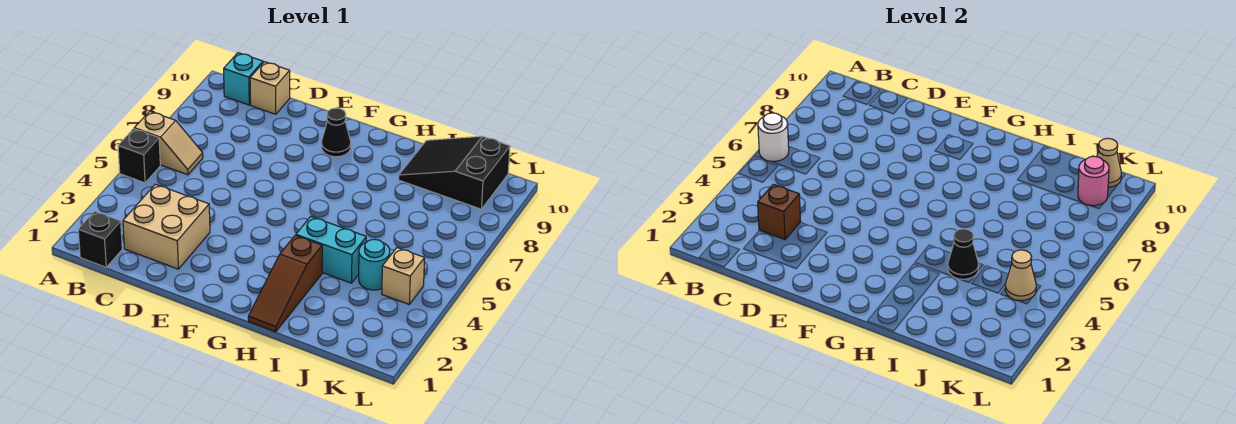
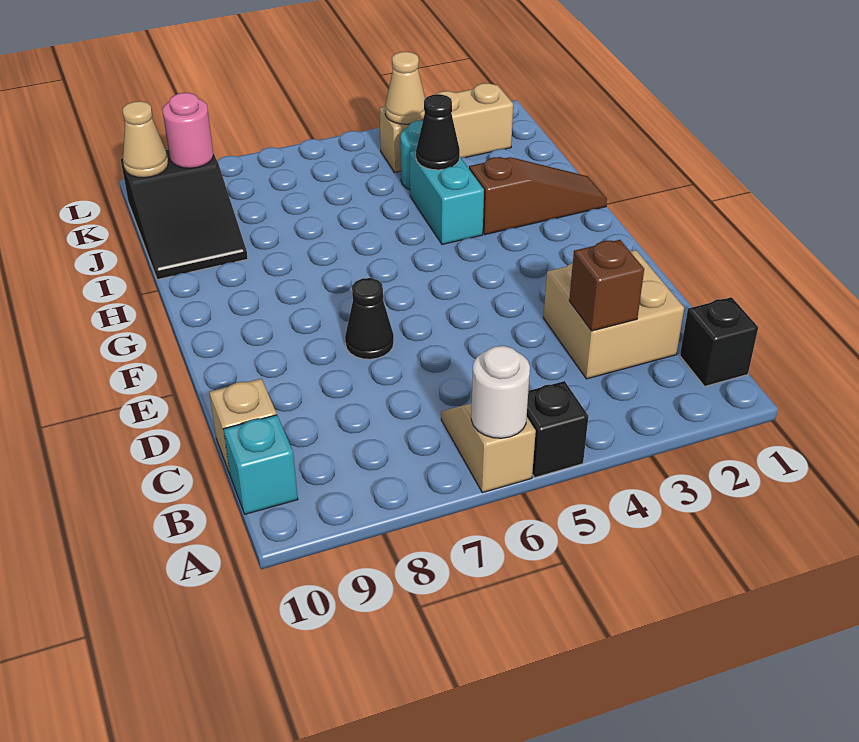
black 1x1 cone [322,108,351,157] -> black 1x1 cone moved to [345,278,394,359]
tan 1x1 brick [382,248,425,304] -> tan 1x3 brick [380,83,513,172]

